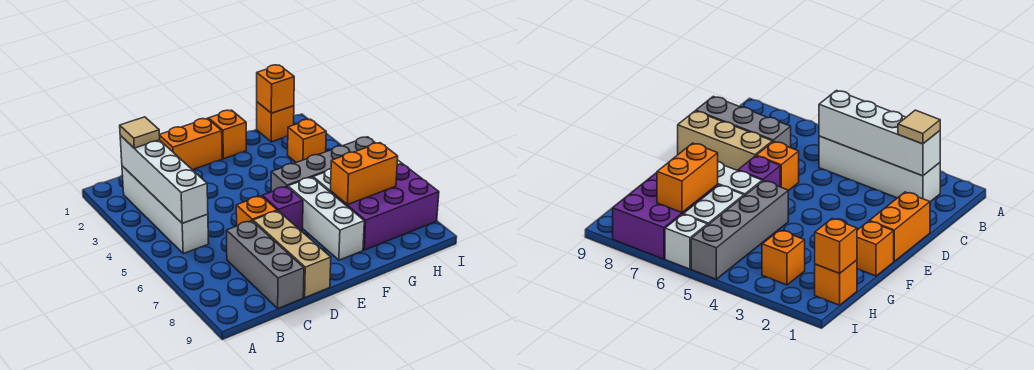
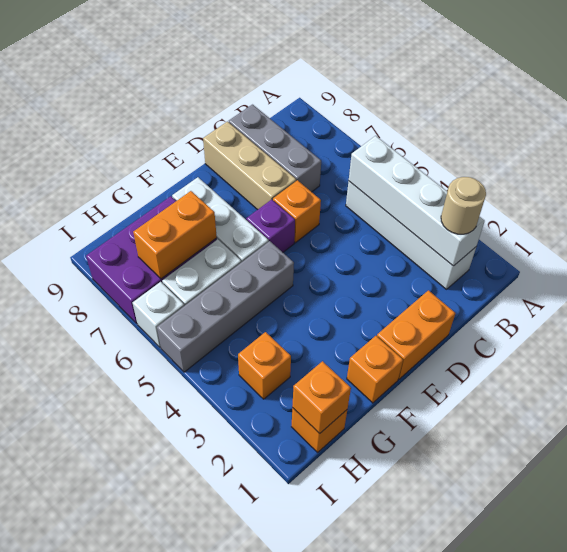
tan 1x1 tile [120,117,160,148] -> tan 1x1 round brick [441,177,486,234]

